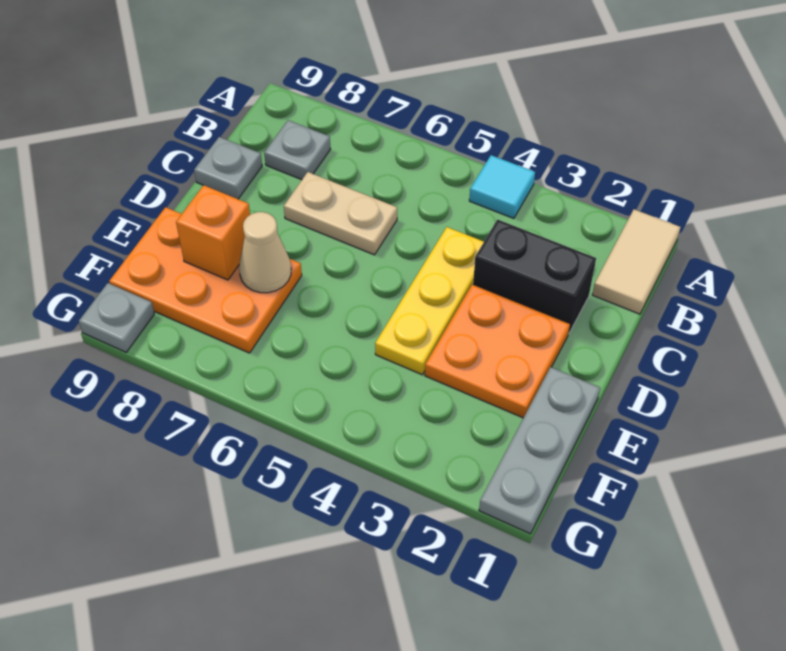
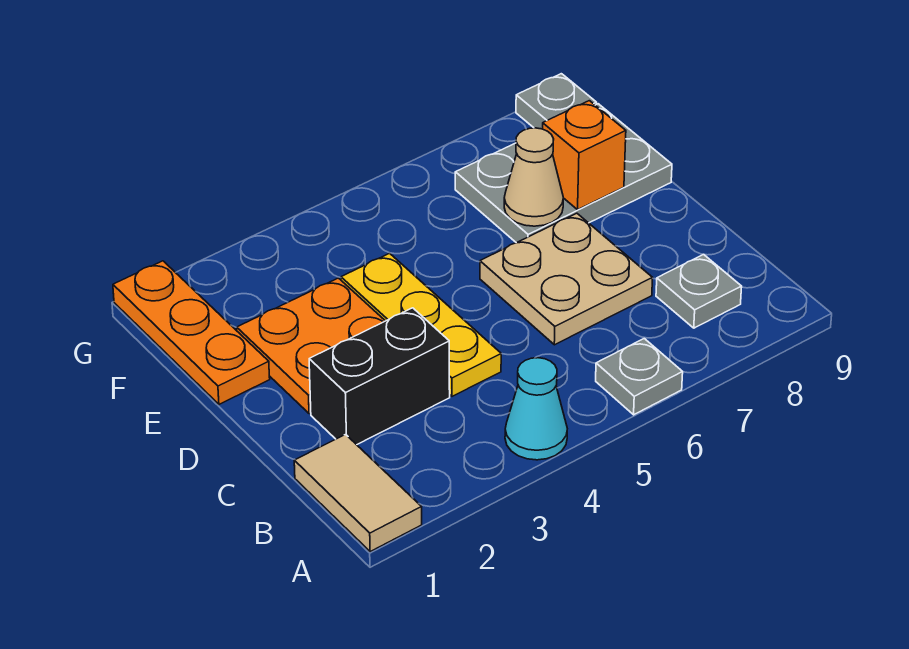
cyan 1x1 tile [469,155,535,218] -> cyan 1x1 cone [505,358,567,460]
tan 1x2 plate [284,172,397,255] -> tan 2x2 plate [480,213,653,345]
grey 1x1 plate [194,137,262,199] -> grey 1x1 plate moved to [596,339,683,415]
grey 1x3 plate [479,367,600,534] -> orange 1x3 plate [113,261,270,404]
orange 2x3 plate [109,207,302,353] -> grey 2x3 plate [455,104,672,243]

